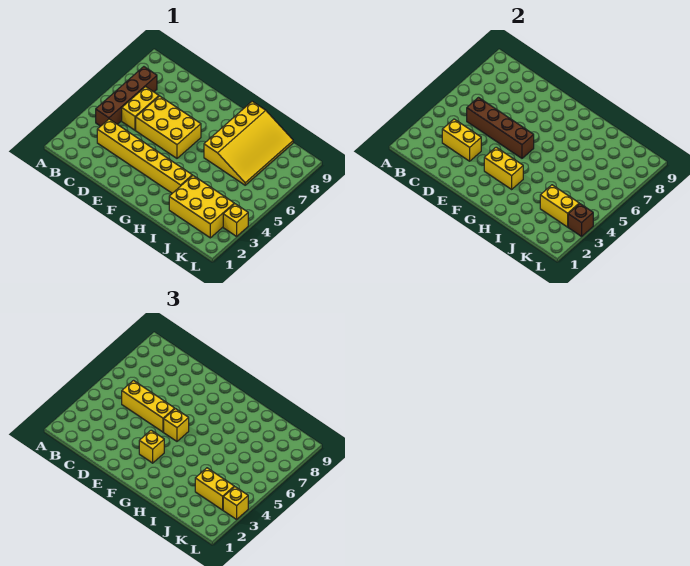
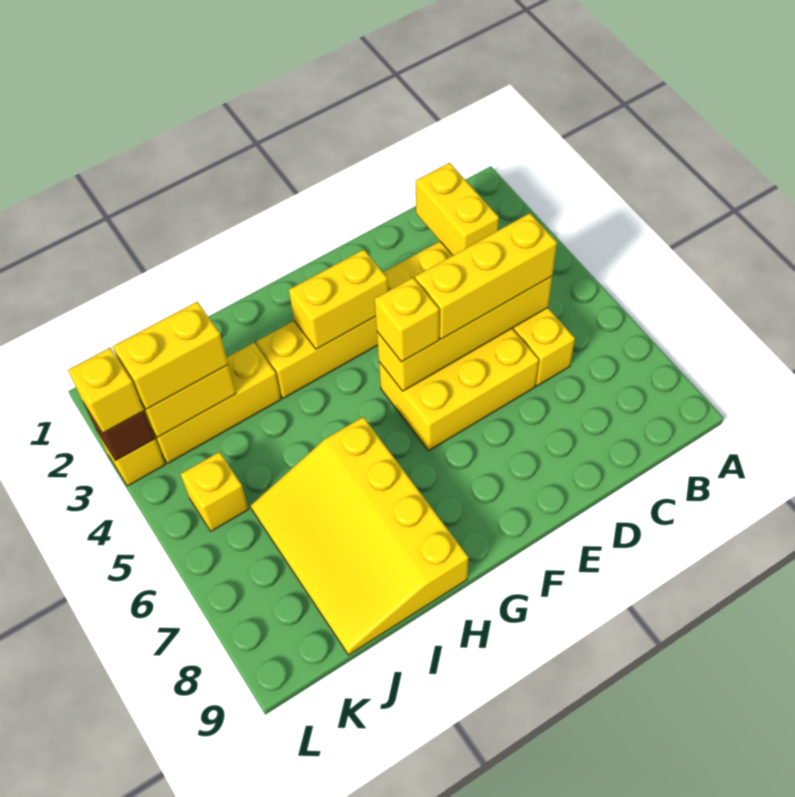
brown 1x4 brick [96,67,157,126] -> none
yellow 1x2 brick [442,119,481,161] -> yellow 1x2 brick turned to [416,163,499,256]
brown 1x4 brick [467,98,534,158] -> yellow 1x4 brick [377,277,552,391]
yellow 1x1 brick [139,430,164,463] -> yellow 1x1 brick moved to [181,452,249,531]
yellow 2x3 brick [169,176,234,238] -> yellow 1x3 brick [152,343,281,463]

